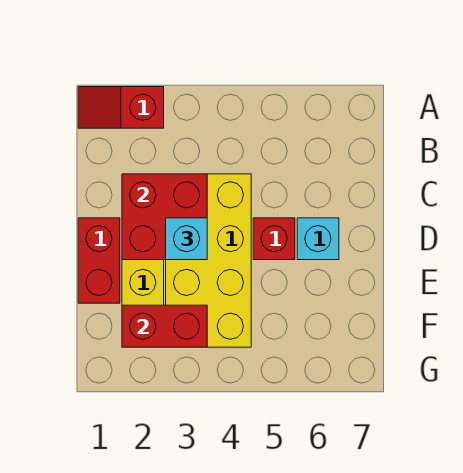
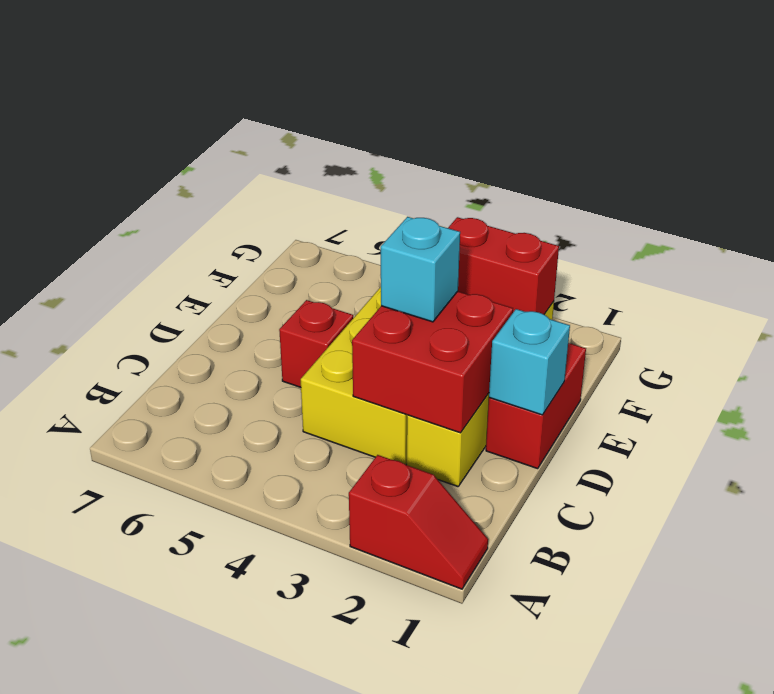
cyan 1x1 brick [297,218,339,260] -> cyan 1x1 brick moved to [489,309,570,415]

